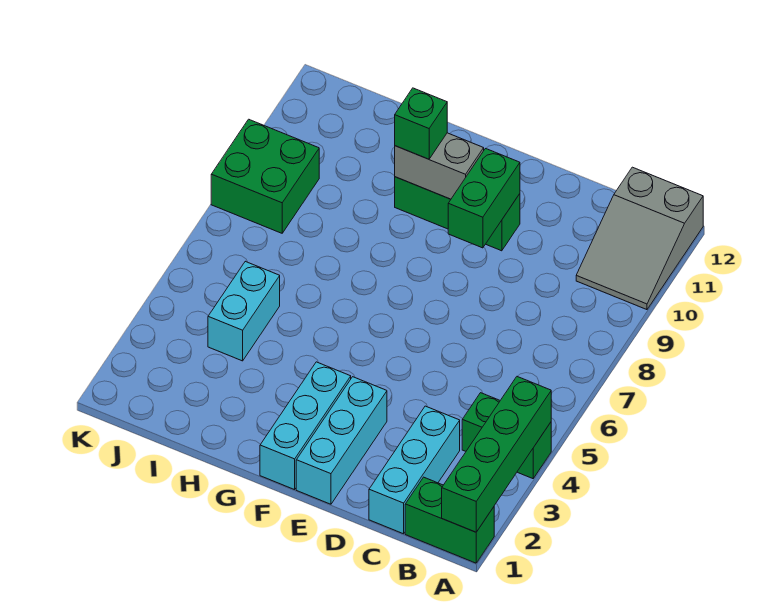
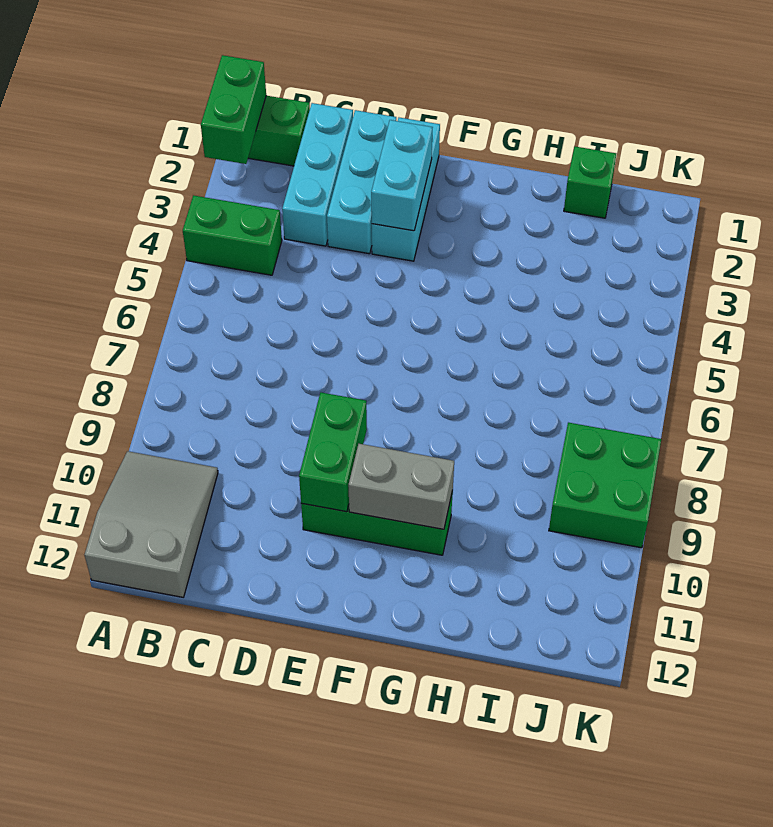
green 1x4 brick [442,376,551,532] -> green 1x2 brick [201,55,266,164]
cyan 1x3 brick [260,362,351,490] -> cyan 1x3 brick moved to [327,110,396,254]
green 1x1 brick [395,88,447,159] -> green 1x1 brick moved to [564,147,616,218]
cyan 1x2 brick [208,261,280,361] -> cyan 1x2 brick moved to [371,120,433,231]

